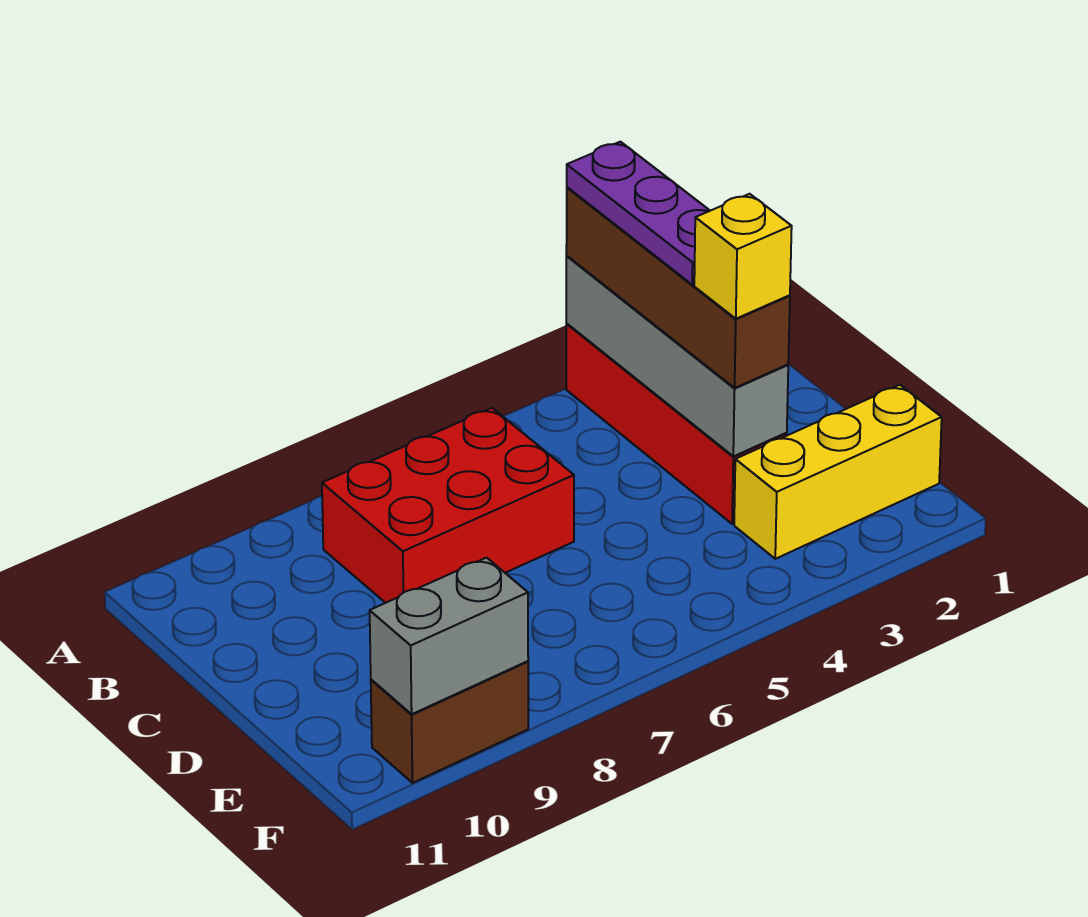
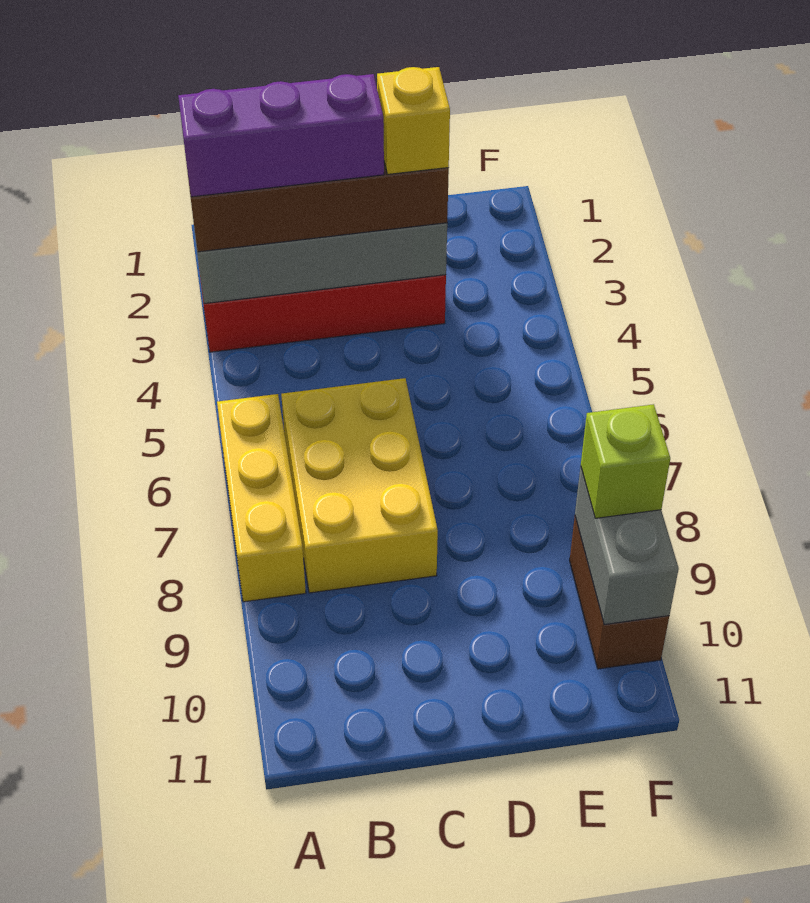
purple 1x3 plate [567,142,710,285] -> purple 1x3 brick [178,74,384,197]
red 2x3 brick [322,408,574,603] -> yellow 2x3 brick [281,378,438,593]
yellow 1x3 brick [734,385,942,559] -> yellow 1x3 brick moved to [217,394,306,602]
none -> lime 1x1 brick [581,404,670,518]

